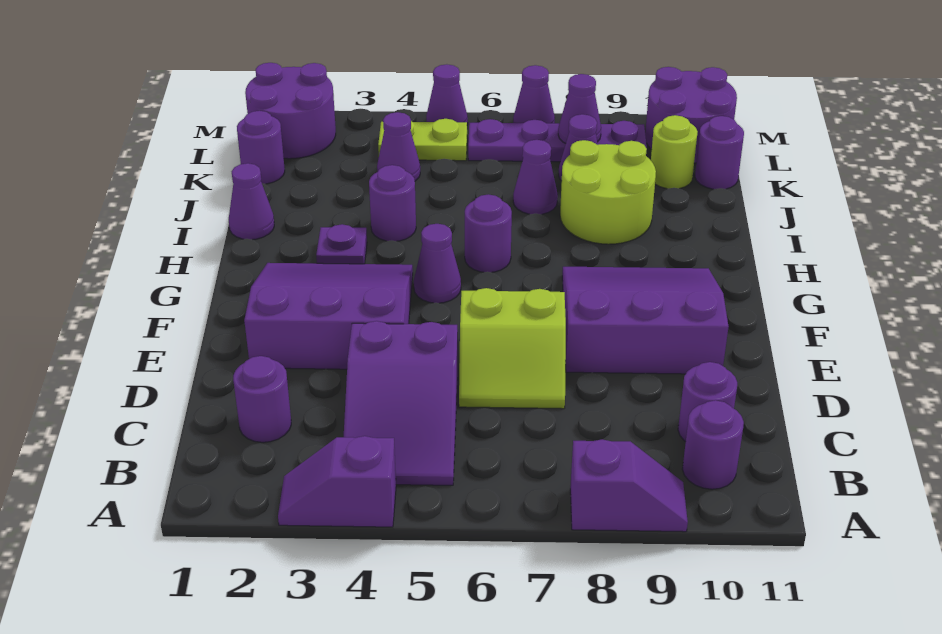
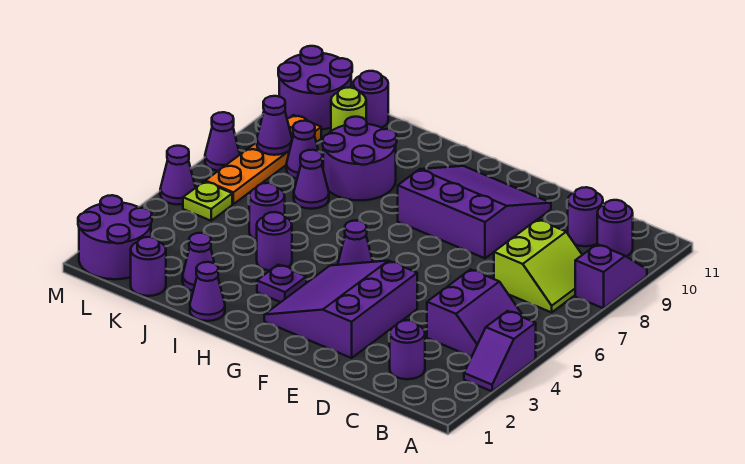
purple 2x3 slope [344,321,458,485] -> purple 2x2 slope [427,269,524,357]
lime 2x2 slope [459,288,566,409] -> lime 2x2 slope moved to [494,220,582,312]
purple 3x3 slope [562,267,729,374] -> purple 3x3 slope turned to [398,166,551,258]
purple 1x1 round brick [465,194,512,272] -> purple 1x1 round brick moved to [249,183,285,240]
lime 2x2 round brick [560,140,656,244] -> purple 2x2 round brick [323,117,397,200]
purple 1x1 cone [377,112,420,181] -> purple 1x1 cone moved to [182,233,214,291]
lime 1x2 plate [378,119,467,161] -> lime 1x1 plate [183,181,232,221]
purple 1x4 plate [468,119,647,162] -> orange 1x4 plate [205,115,321,204]

